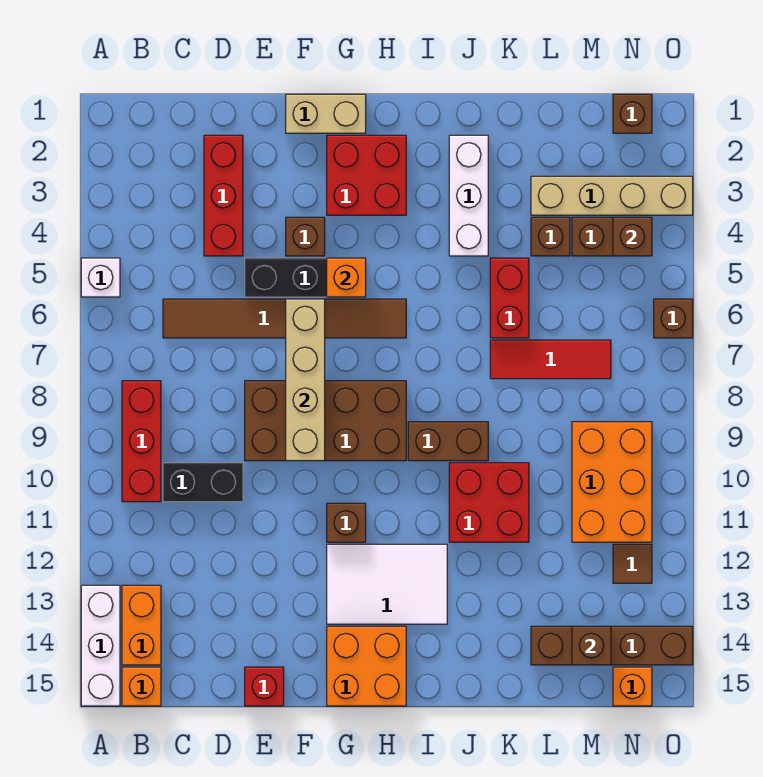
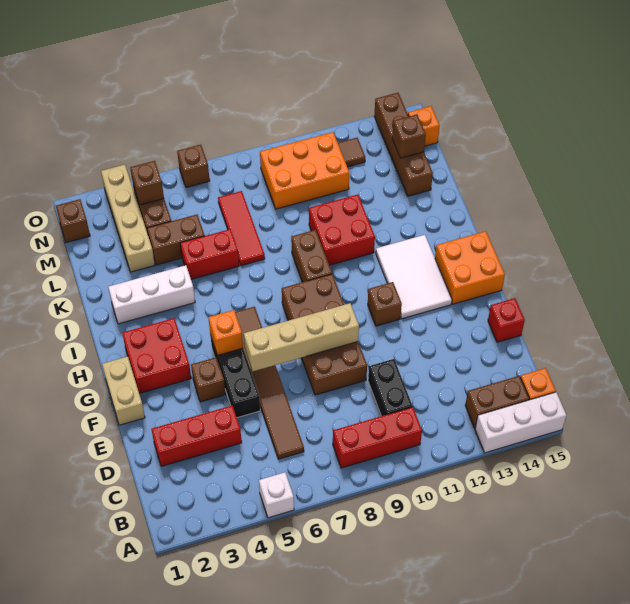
orange 1x2 brick [122,585,161,665] -> brown 1x2 brick [465,376,529,428]
brown 1x1 brick [531,217,570,256] -> brown 1x2 brick [147,215,205,265]

